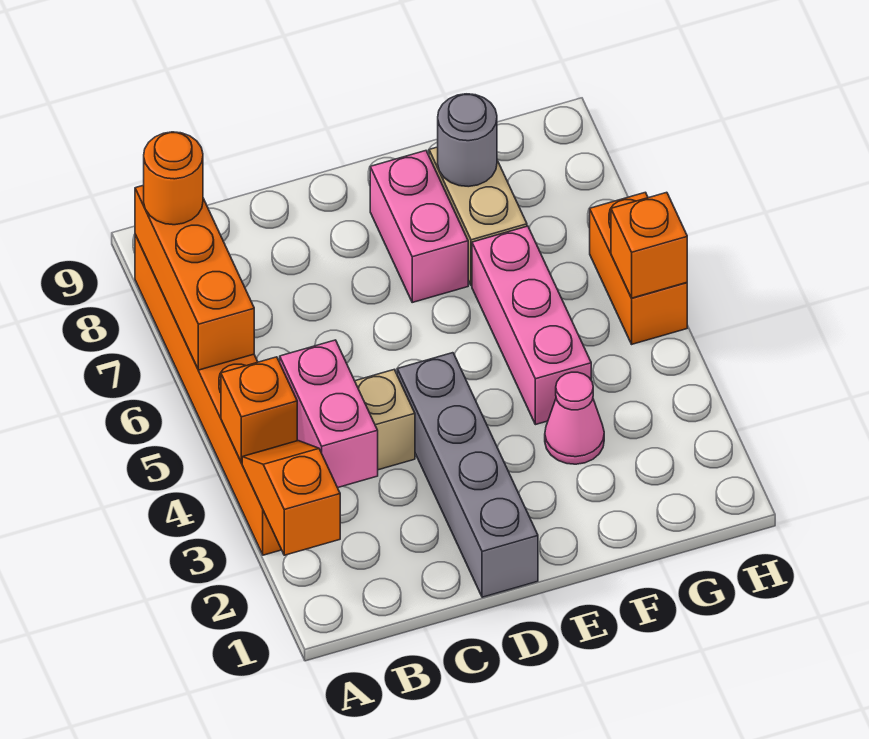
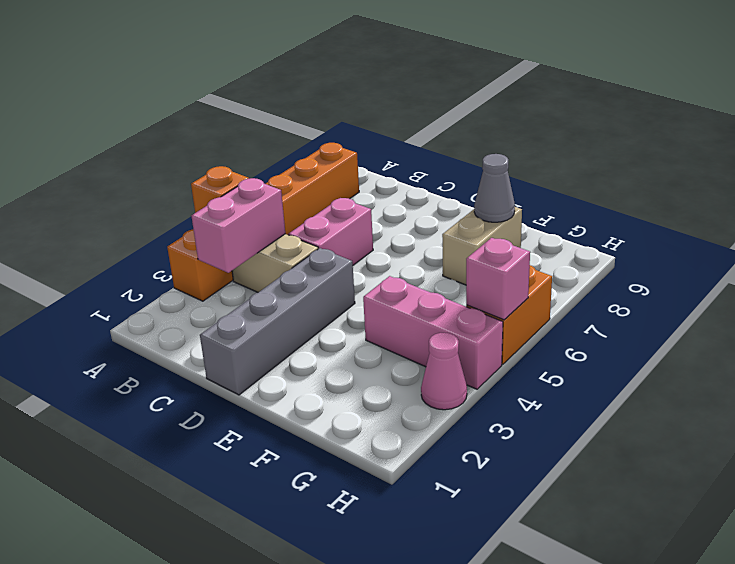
orange 1x2 slope [242,441,340,555] -> none
orange 1x3 brick [135,185,254,370] -> none
orange 1x1 round brick [144,132,203,225] -> none
pink 1x2 brick [370,151,468,302] -> pink 1x2 brick moved to [288,198,373,265]
pink 1x1 cone [545,372,604,464] -> pink 1x1 cone moved to [421,333,467,410]
pink 1x3 brick [472,226,591,425] -> pink 1x3 brick turned to [363,276,503,389]
grey 1x1 round brick [438,94,497,187] -> grey 1x1 cone [474,154,515,222]
orange 1x1 brick [611,192,687,298] -> pink 1x1 brick [466,238,530,320]

